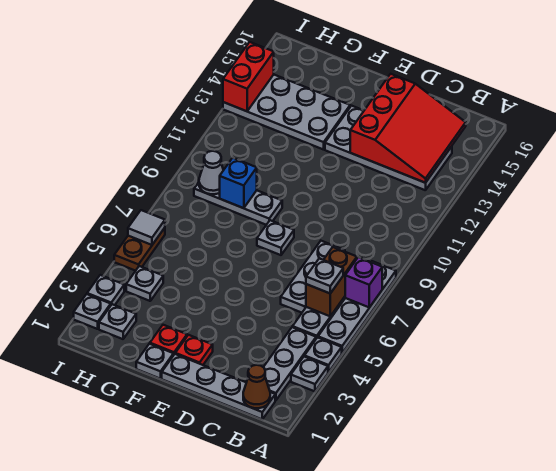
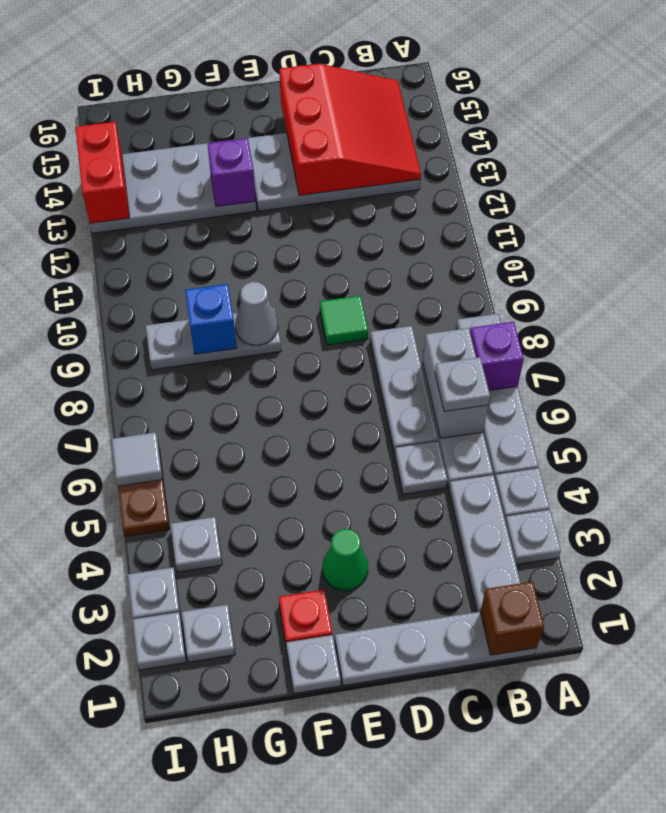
brown 1x1 cone [243,365,270,408] -> brown 1x1 brick [480,582,544,655]
brown 1x2 brick [306,247,357,316] -> grey 1x2 brick [423,328,488,438]
none -> green 1x1 tile [320,296,368,345]
red 1x1 plate [175,335,213,365] -> none
none -> green 1x1 cone [323,529,368,591]
grey 1x1 plate [257,220,294,255] -> grey 1x1 plate moved to [395,441,447,494]
none -> purple 1x1 brick [208,138,256,207]
grey 1x1 cone [199,151,223,194] -> grey 1x1 cone moved to [235,282,278,345]

